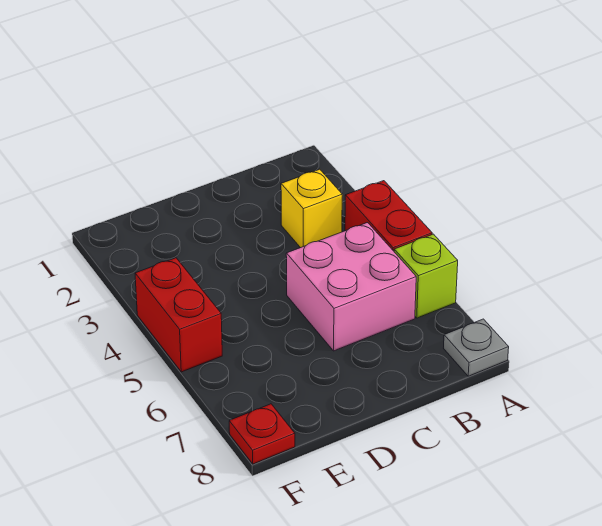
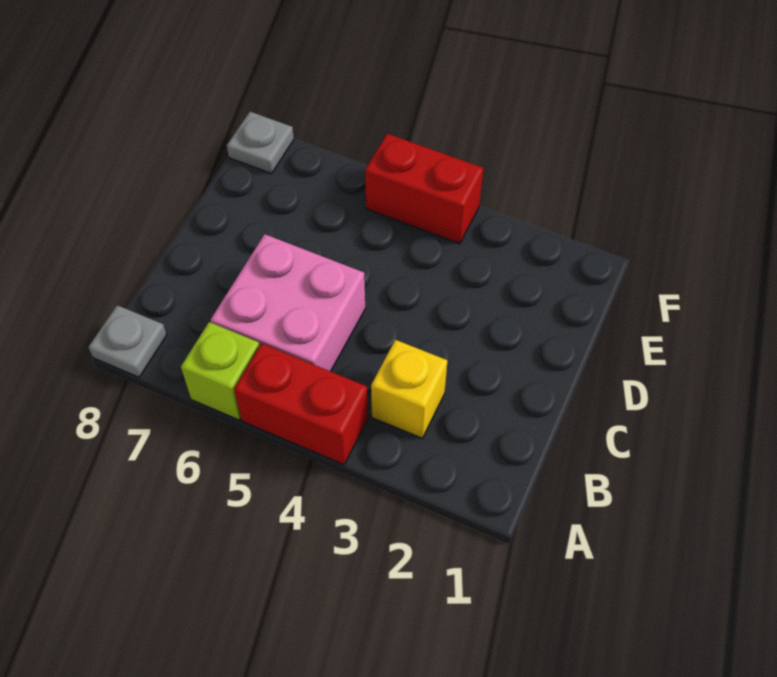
red 1x1 plate [229,404,295,464] -> grey 1x1 plate [227,112,294,174]

